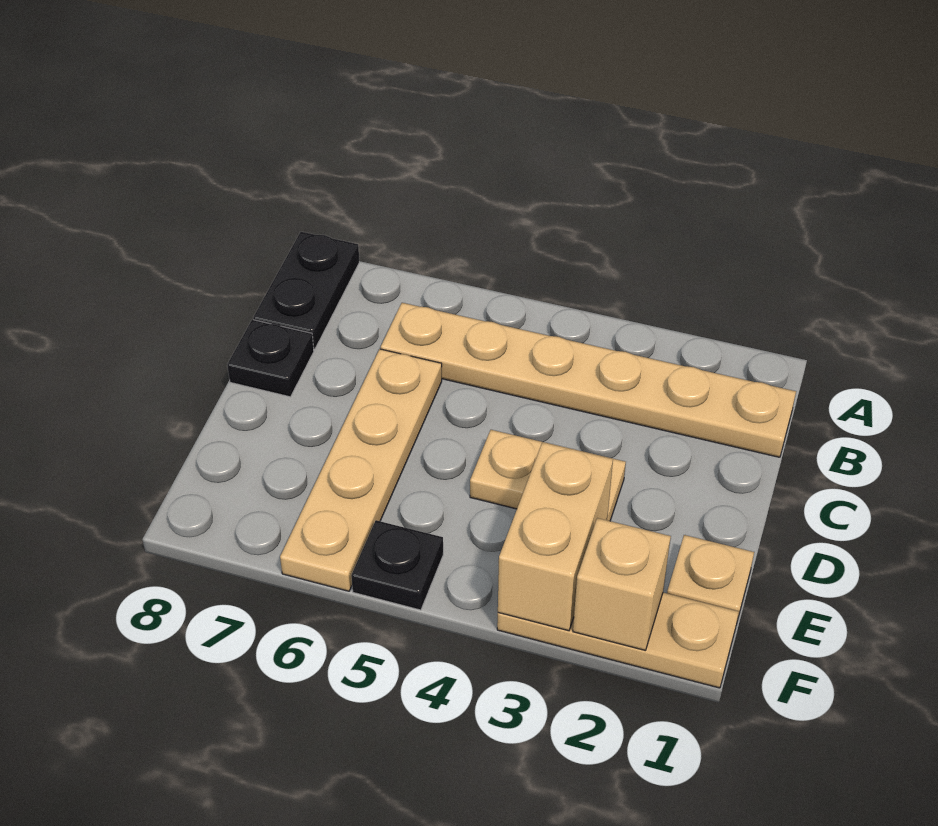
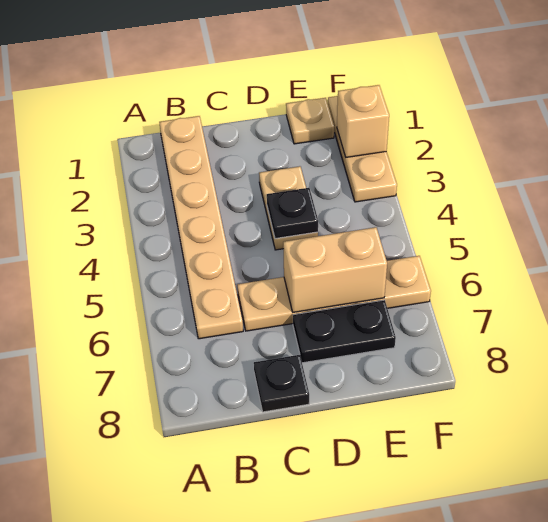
black 1x2 plate [253,232,359,349] -> black 1x2 plate moved to [293,300,396,363]
tan 1x2 brick [498,442,613,631] -> tan 1x2 brick moved to [283,227,387,312]
black 1x1 plate [351,520,443,610] -> black 1x1 plate moved to [267,188,318,239]

